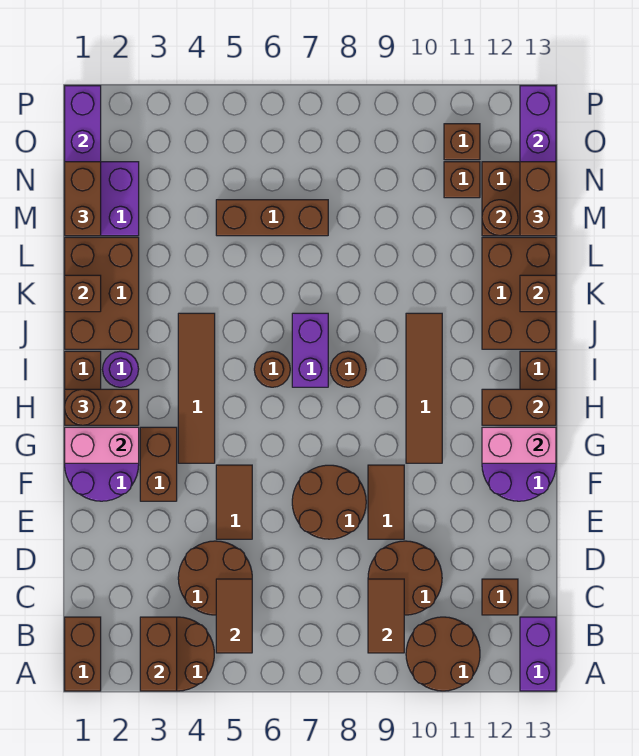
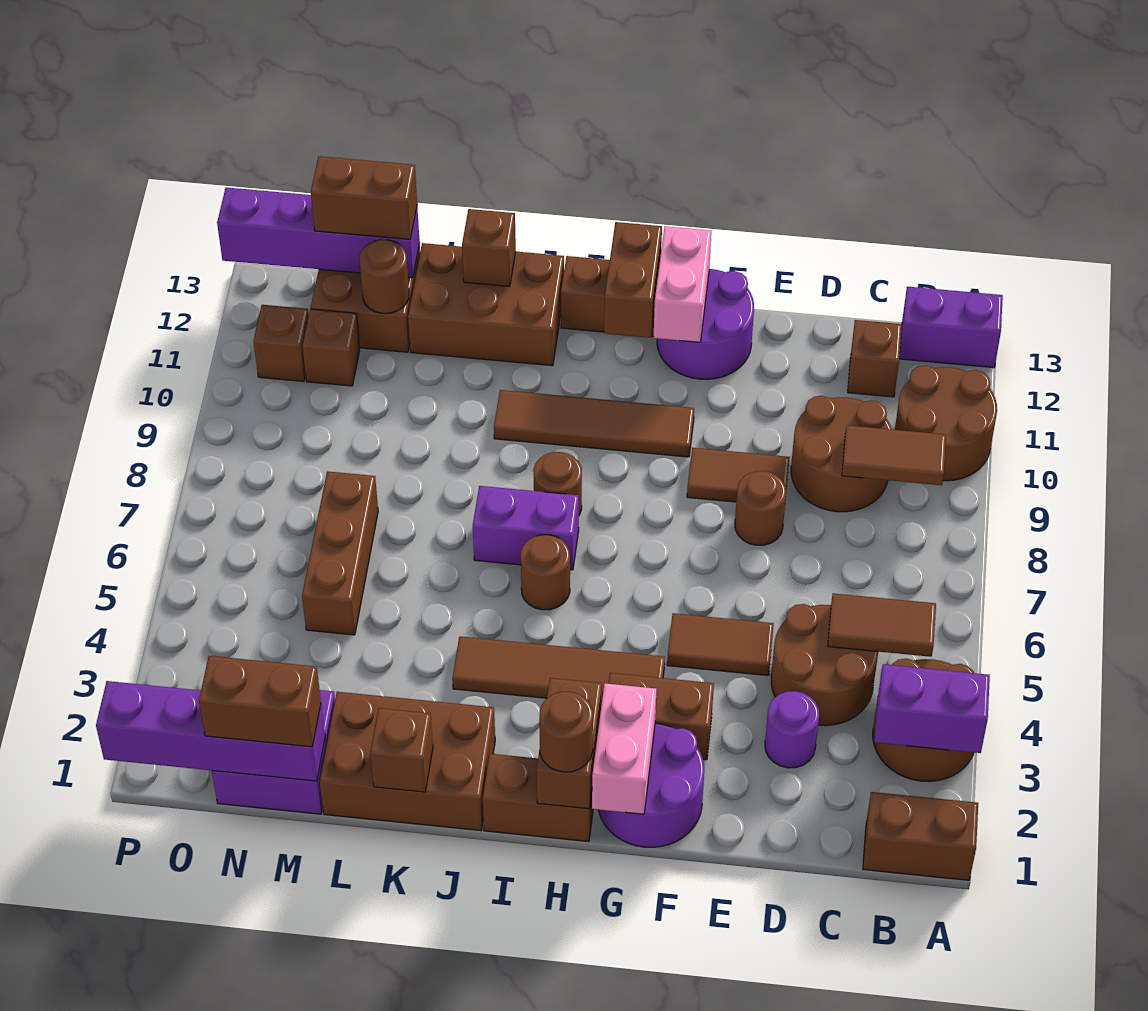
brown 1x2 brick [140,617,177,691] -> purple 1x2 brick [875,664,990,753]
brown 2x2 round brick [292,465,366,539] -> brown 1x1 round brick [735,471,786,545]
purple 1x1 round brick [103,351,139,387] -> purple 1x1 round brick moved to [765,691,819,768]

